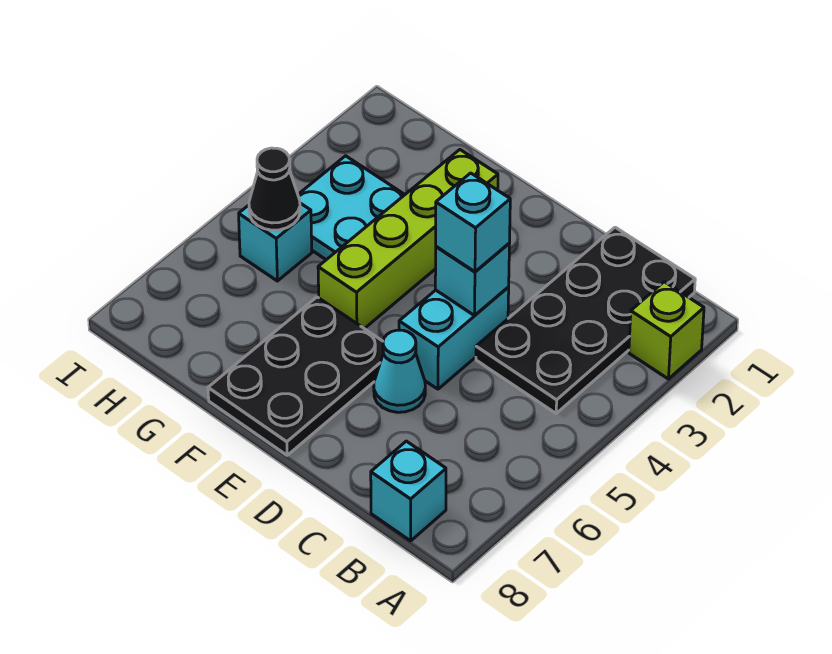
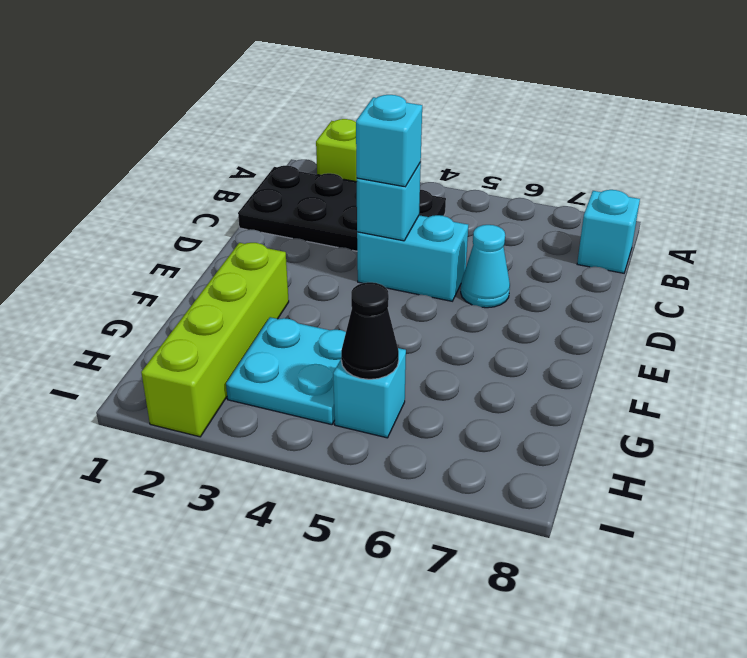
black 2x3 plate [208,297,383,455] -> none
lime 1x4 brick [318,150,498,329] -> lime 1x4 brick turned to [141,243,289,437]

